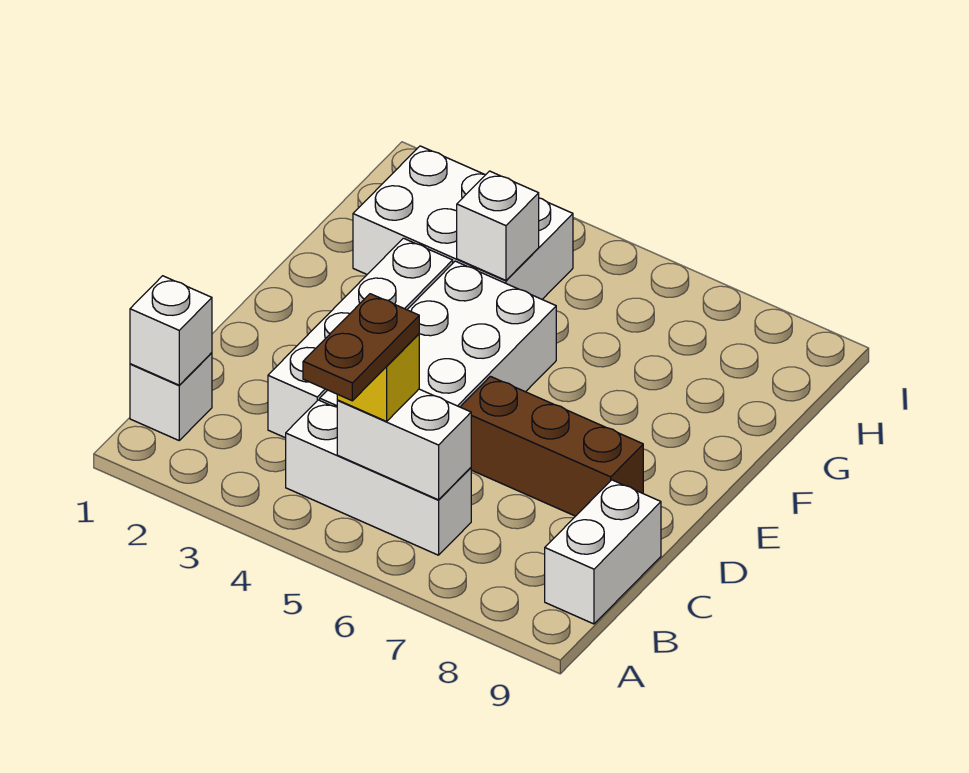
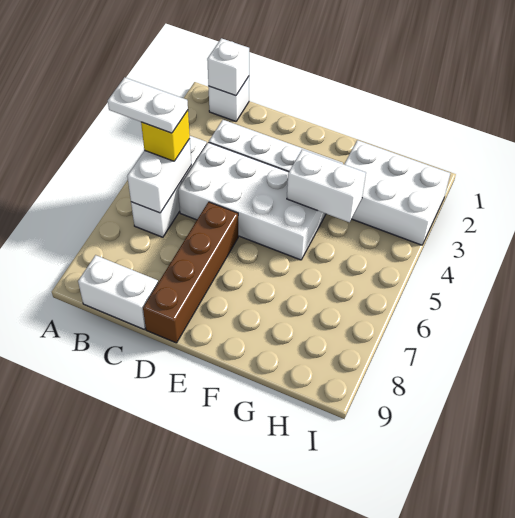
brown 1x2 plate [303,294,419,401] -> white 1x2 plate [108,77,188,133]
brown 1x3 brick [461,376,643,516] -> brown 1x4 brick [143,202,238,343]
white 2x3 brick [353,146,573,299] -> white 2x3 brick turned to [344,140,450,245]
white 1x1 brick [457,171,539,280] -> white 1x2 brick [287,150,366,222]

